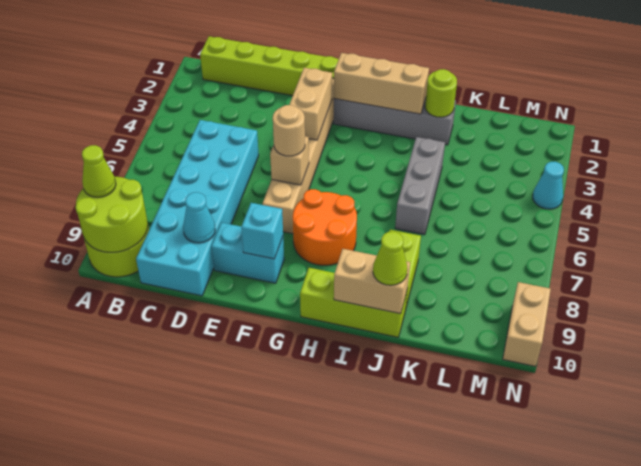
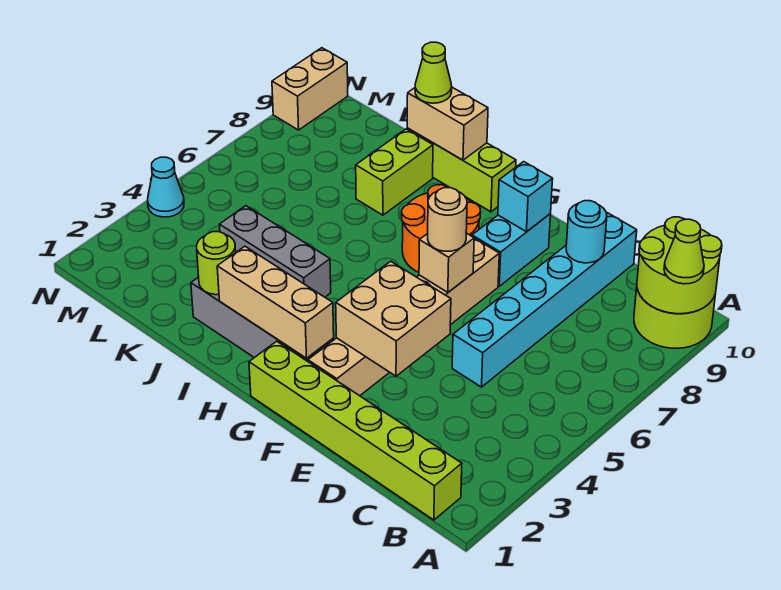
cyan 2x6 brick [136,120,259,296] -> cyan 1x6 brick [452,213,637,387]
cyan 1x1 cone [183,192,215,243] -> cyan 1x1 round brick [566,201,607,263]
cyan 1x2 brick [211,223,284,283] -> cyan 1x2 brick turned to [472,214,551,286]
tan 1x2 brick [289,68,332,140] -> tan 2x2 brick [336,261,451,376]
grey 1x3 brick [395,137,445,234] -> grey 1x3 brick turned to [219,206,331,297]

